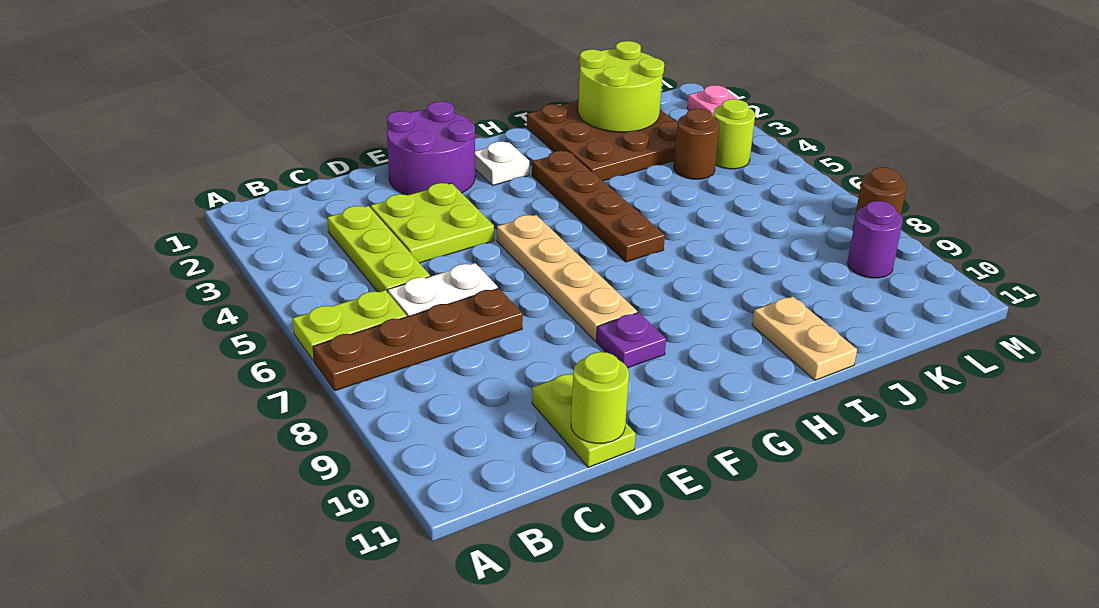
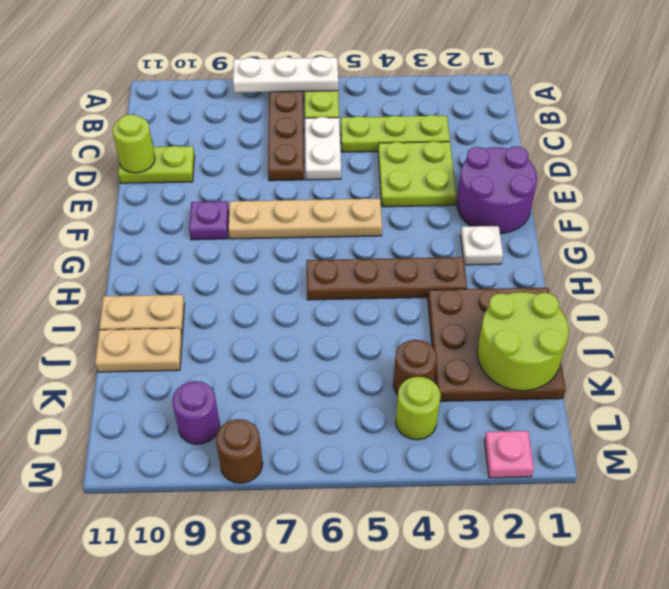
none -> white 1x3 plate [233,56,338,93]
none -> tan 1x2 plate [95,328,182,372]

